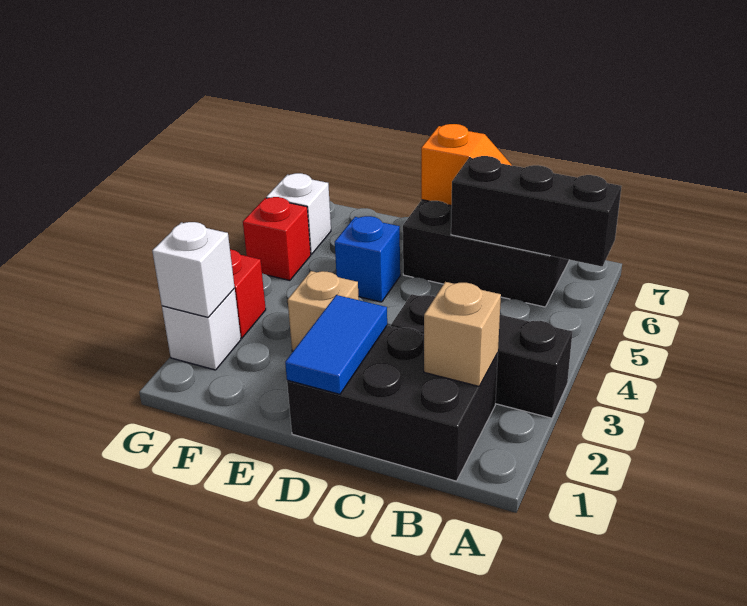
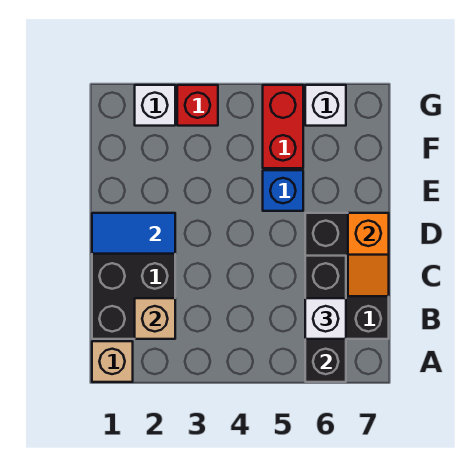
black 1x3 brick [391,294,572,418] -> none
tan 1x1 brick [288,271,359,351] -> tan 1x1 brick moved to [92,341,133,382]
white 1x1 brick [152,222,235,317] -> white 1x1 brick moved to [305,298,346,339]
red 1x1 brick [243,197,311,280] -> red 1x2 brick [263,85,303,168]

